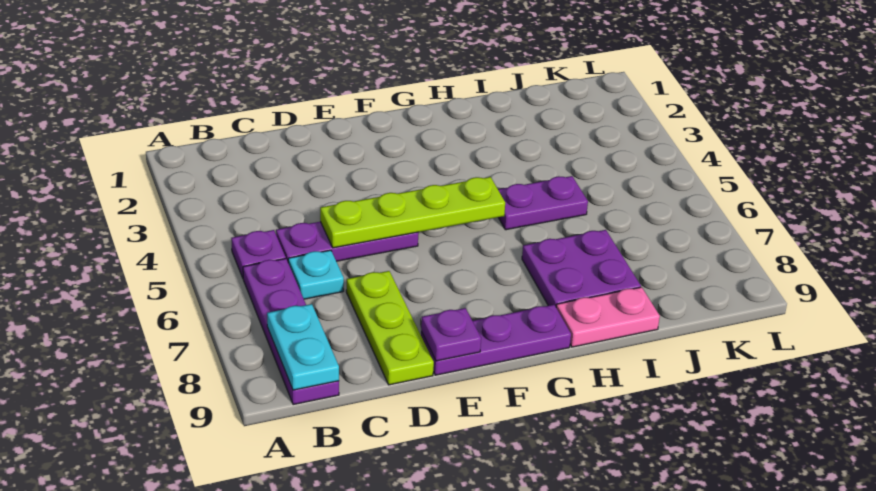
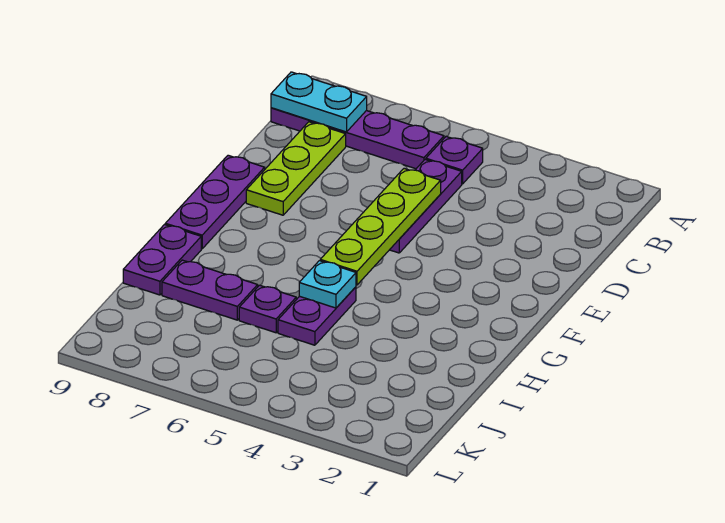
cyan 1x1 plate [288,250,344,299] -> cyan 1x1 plate moved to [299,261,356,308]
lime 1x3 plate [346,271,434,385] -> lime 1x3 plate turned to [246,122,346,215]
purple 1x1 plate [421,308,481,361] -> purple 1x1 plate moved to [239,285,296,333]
purple 2x2 plate [522,230,641,306] -> purple 1x2 plate [162,260,258,320]
pink 1x2 plate [556,287,660,347] -> purple 1x2 plate [123,225,201,295]

